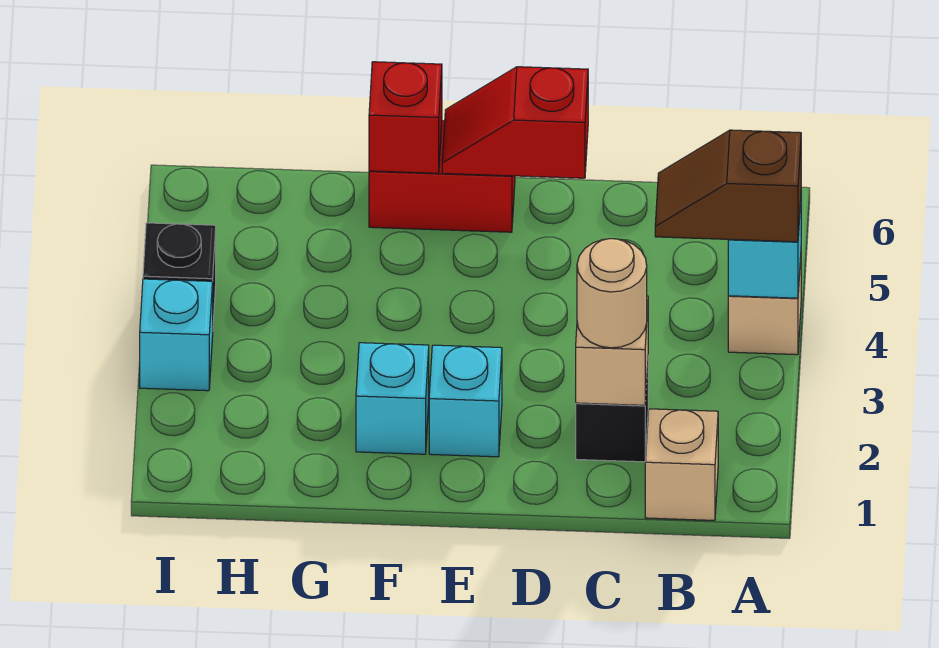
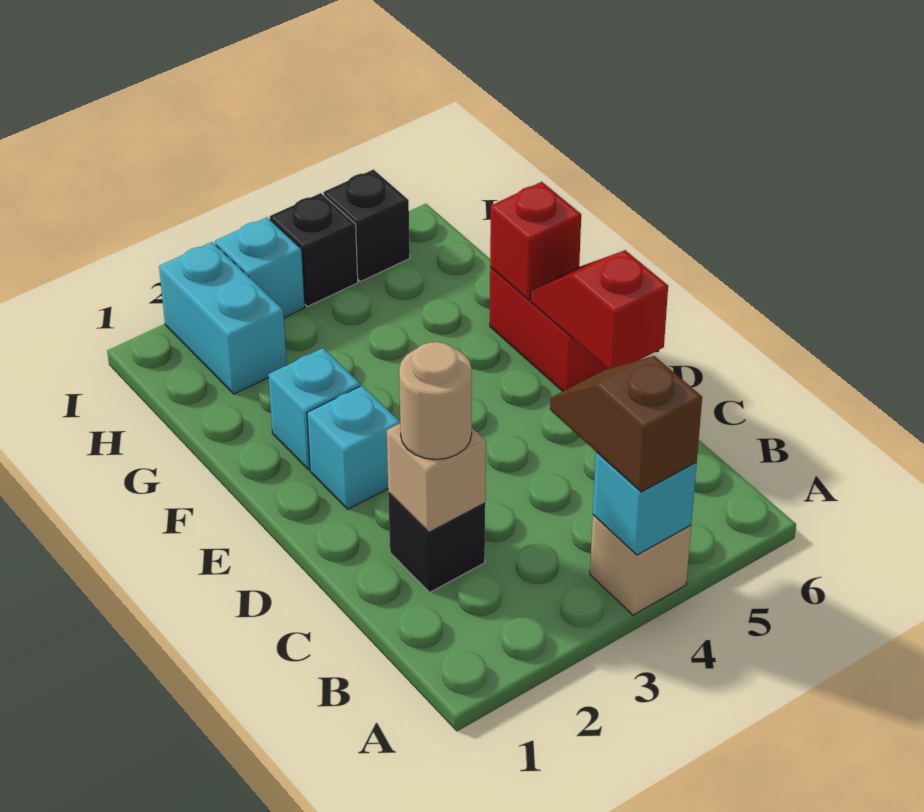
tan 1x1 brick [645,409,718,520] -> none
none -> cyan 1x2 brick [159,242,287,394]
none -> black 1x1 brick [323,169,410,282]

